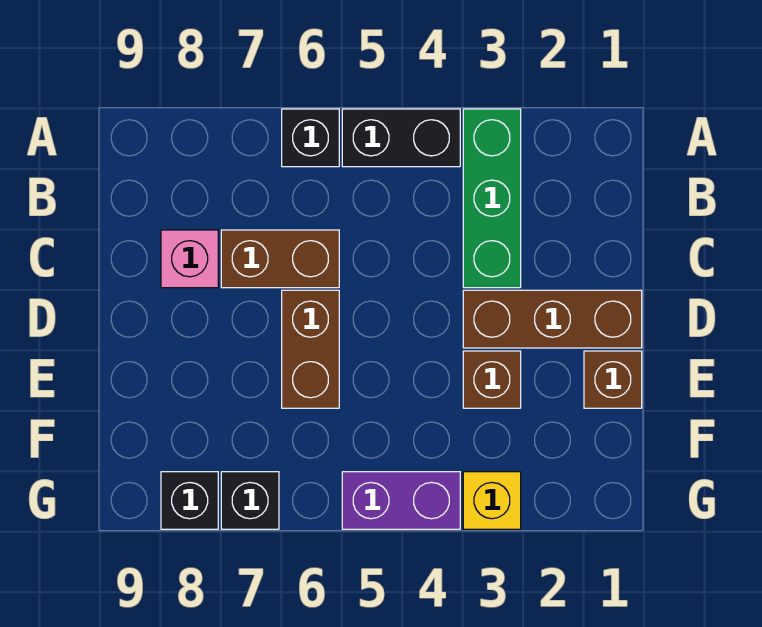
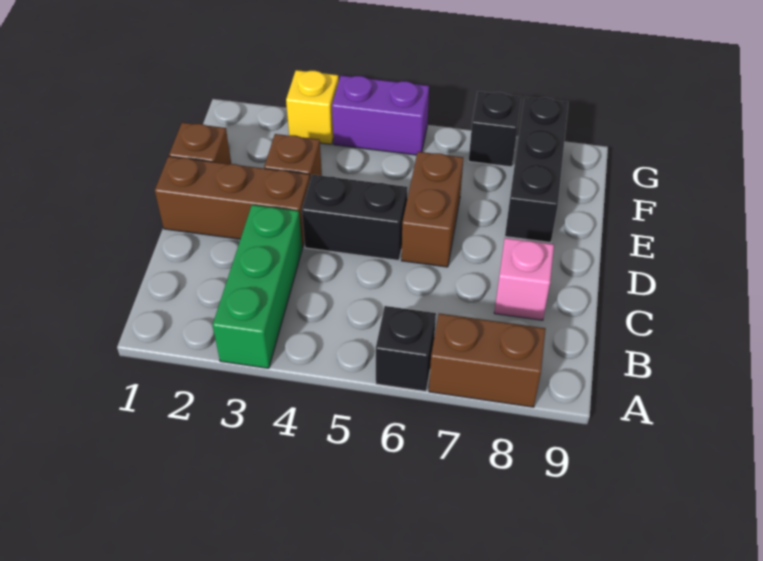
black 1x2 brick [342,109,460,167] -> black 1x2 brick moved to [302,175,408,261]
brown 1x2 brick [221,230,339,288] -> brown 1x2 brick moved to [429,313,546,407]
black 1x1 brick [161,472,218,529] -> black 1x3 brick [505,97,568,243]

